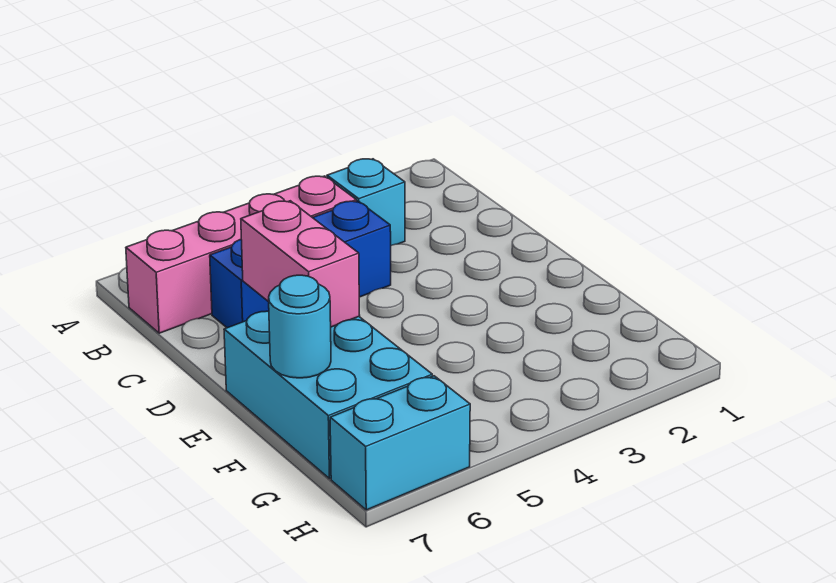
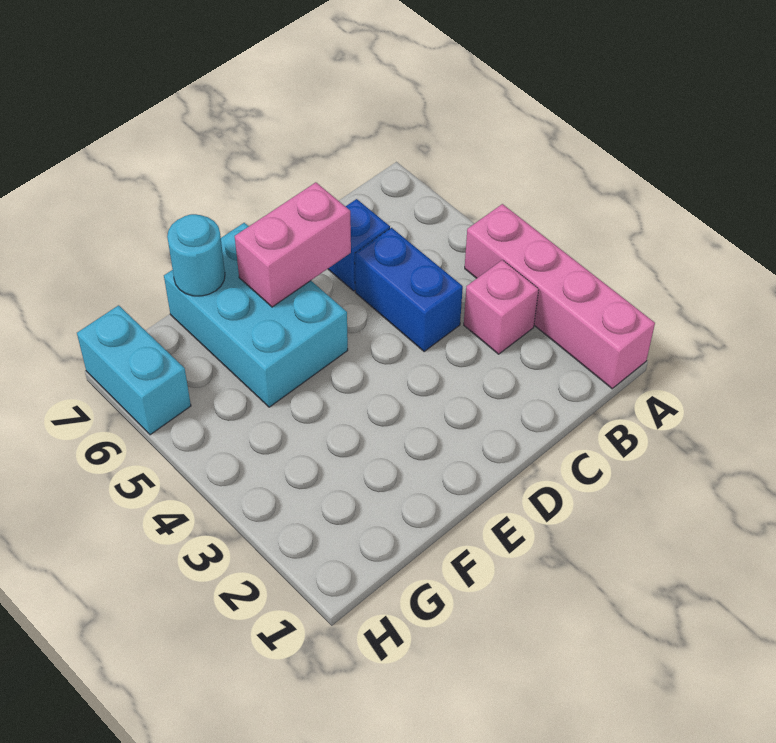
cyan 1x1 brick [327,159,405,245] -> pink 1x1 brick [464,260,539,354]
pink 1x4 brick [126,176,356,333] -> pink 1x4 brick moved to [465,204,655,389]
cyan 2x3 brick [224,311,432,479] -> cyan 2x3 brick turned to [164,223,348,407]

